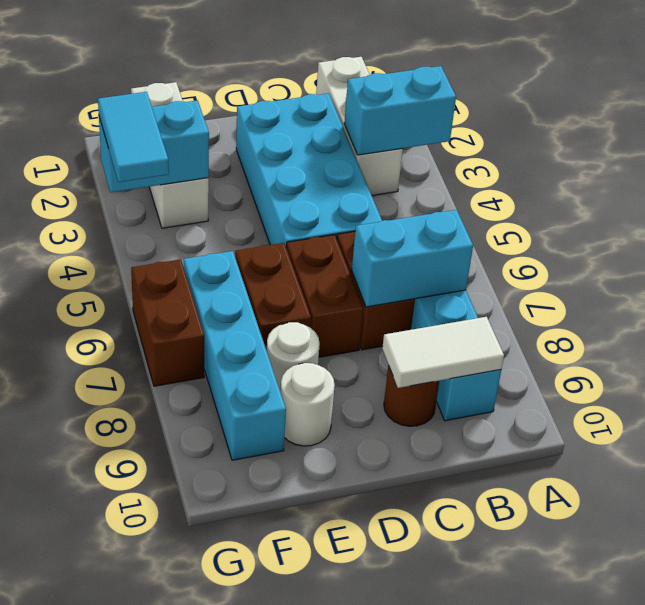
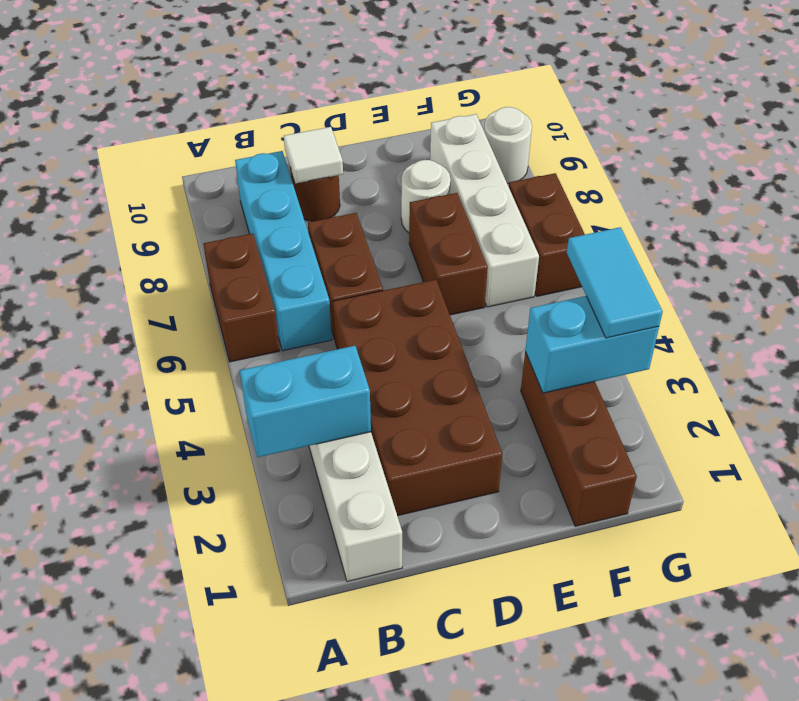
cyan 1x2 brick [352,210,473,307] -> none
white 1x2 tile [382,317,504,388] -> white 1x1 tile [284,127,343,183]
cyan 2x4 brick [236,93,382,246] -> brown 2x4 brick [333,280,502,516]
brown 1x2 brick [286,235,363,357] -> brown 1x2 brick moved to [203,233,280,362]
white 1x1 round brick [280,363,335,446] -> white 1x1 round brick moved to [484,107,532,184]
white 1x3 brick [131,82,209,228] -> brown 1x3 brick [521,352,637,526]
cyan 1x4 brick [184,251,286,460] -> white 1x4 brick [430,114,539,307]

